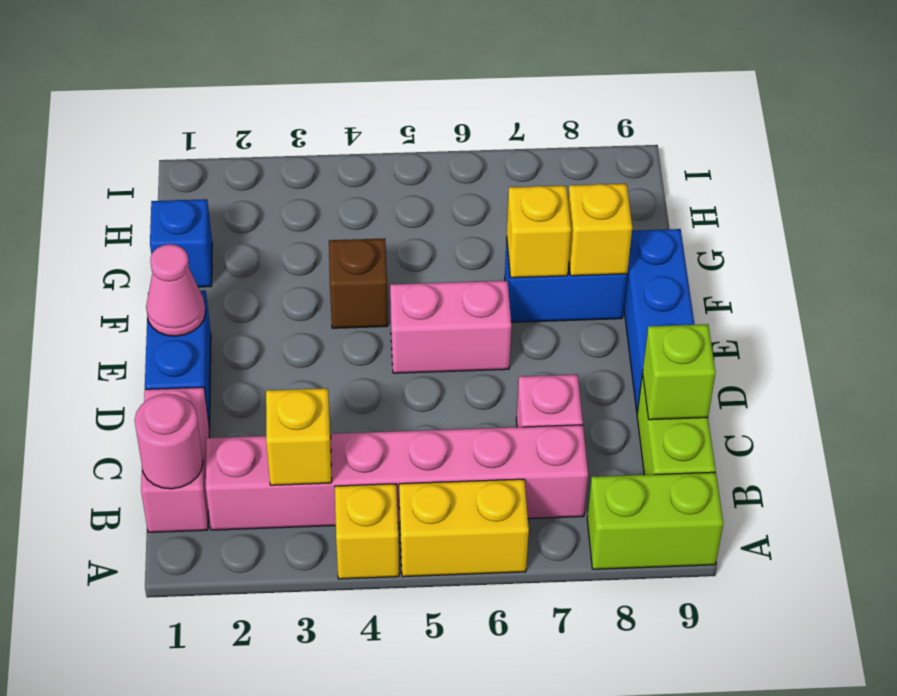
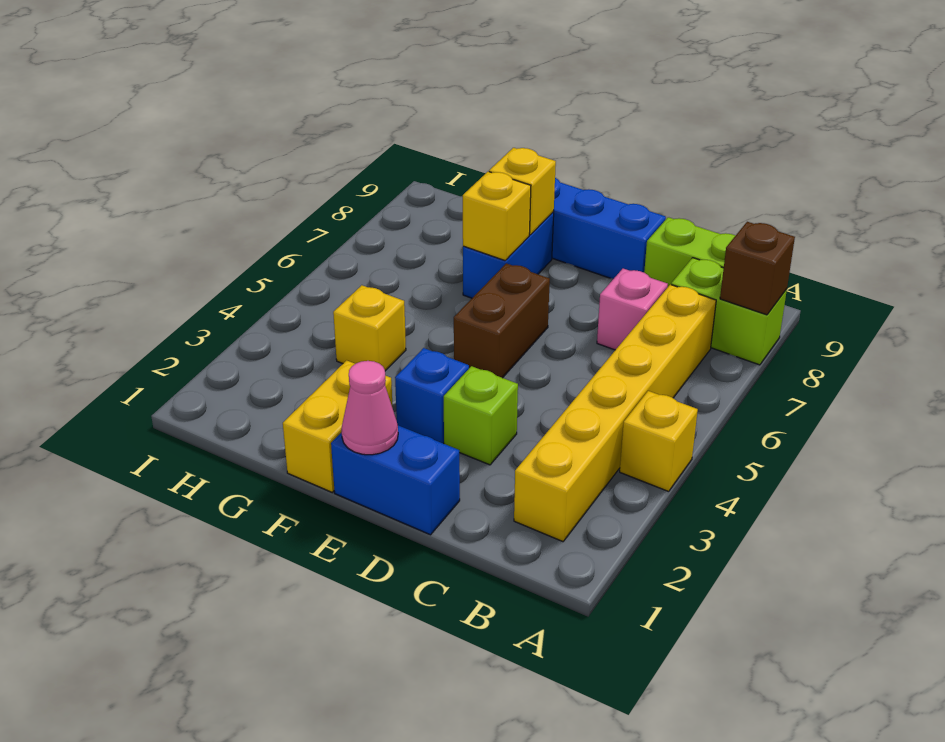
yellow 1x2 brick [399,479,529,577] -> yellow 1x2 brick moved to [283,360,393,492]
lime 1x2 brick [587,472,723,569] -> lime 1x2 brick turned to [671,258,787,365]
pink 1x2 brick [141,387,210,532] -> none
pink 1x1 round brick [135,394,203,489] -> none
pink 1x6 brick [206,425,588,530] -> yellow 1x6 brick [514,284,716,542]
yellow 1x1 brick [266,388,332,485] -> yellow 1x1 brick moved to [333,285,406,371]
lime 1x1 brick [643,324,716,420] -> lime 1x1 brick moved to [444,366,518,465]
pink 1x2 brick [390,281,511,373] -> brown 1x2 brick [454,263,550,378]
brown 1x1 brick [329,238,388,328] -> brown 1x1 brick moved to [720,222,795,315]
blue 1x1 brick [150,199,212,287] -> blue 1x1 brick moved to [395,348,469,444]

